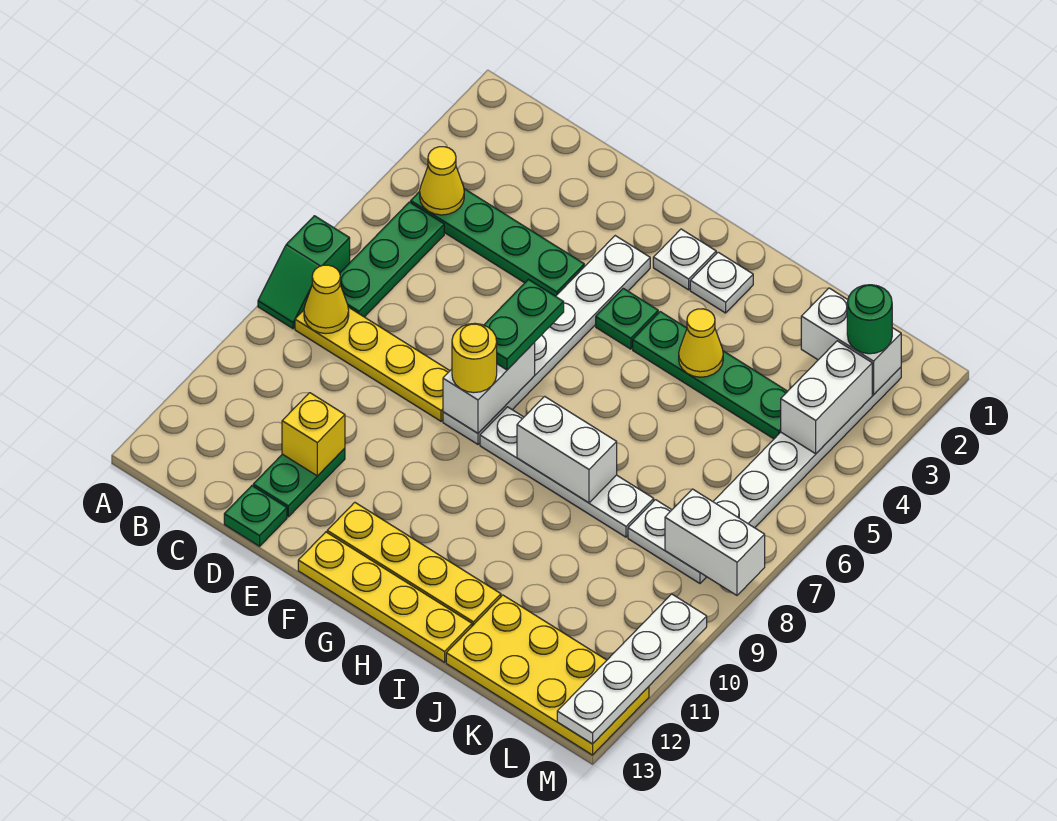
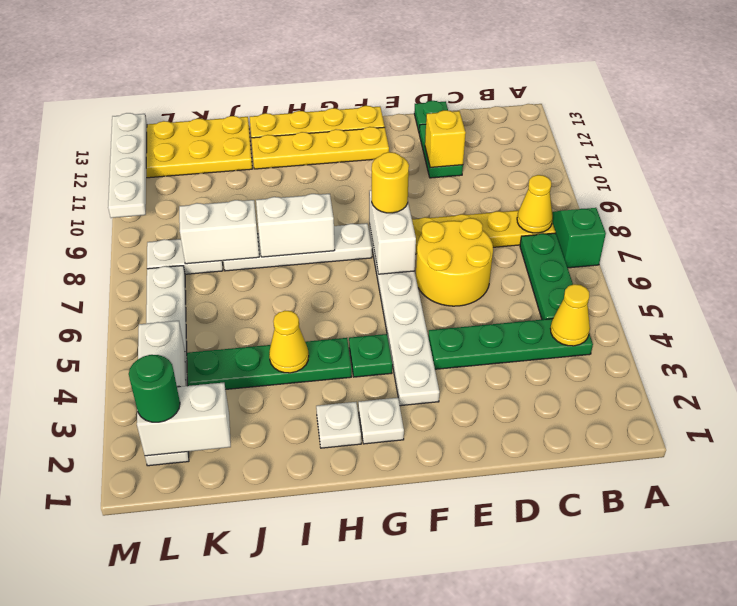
none -> yellow 2x2 round brick [416,218,493,306]
green 1x2 plate [484,279,564,370] -> none
white 1x2 brick [665,489,765,595] -> white 1x2 brick moved to [179,200,259,264]

